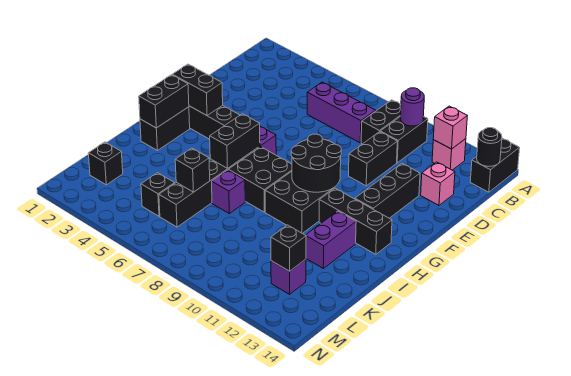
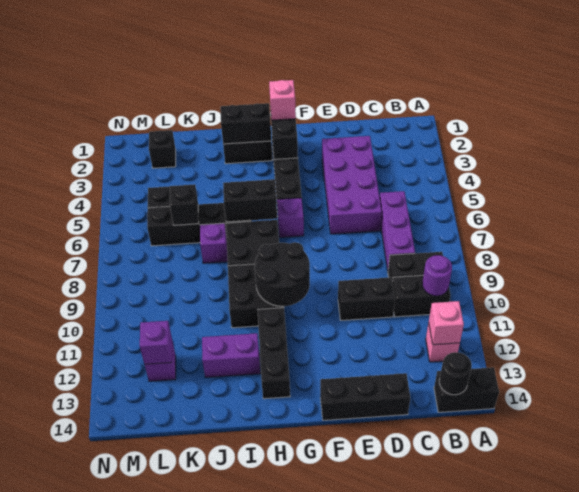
none -> purple 2x4 brick [322,136,382,234]
pink 1x1 brick [421,162,455,205] -> pink 1x1 brick moved to [269,80,296,120]
black 1x3 brick [355,163,420,218] -> black 1x3 brick moved to [320,373,410,420]
black 1x1 brick [271,225,306,271] -> purple 1x1 brick [140,321,172,364]

